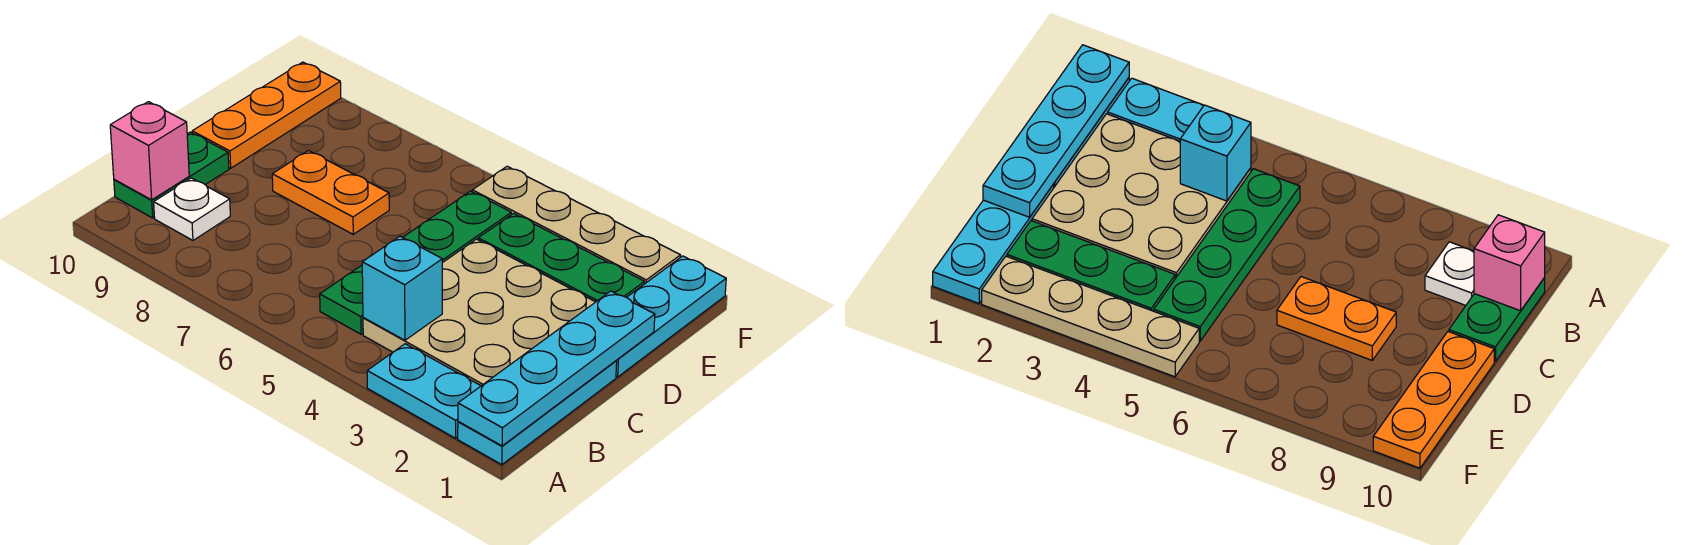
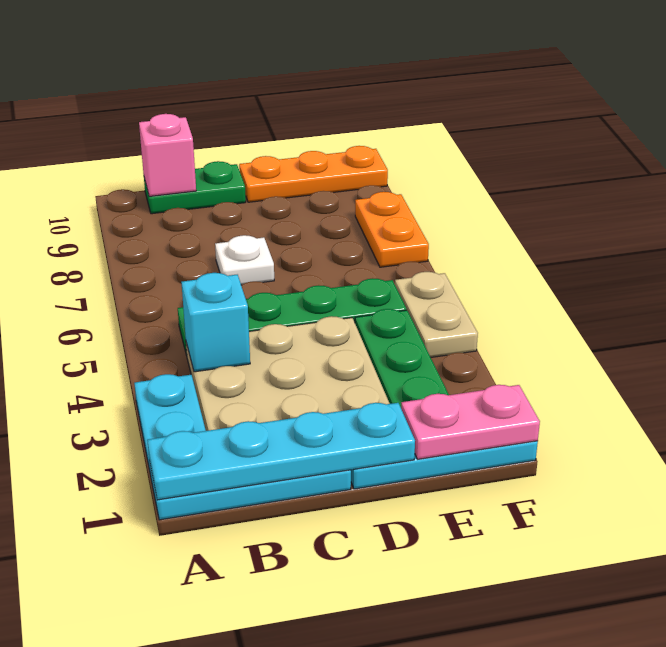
white 1x1 plate [154,178,230,240] -> white 1x1 plate moved to [215,235,274,285]
orange 1x2 plate [272,151,389,234] -> orange 1x2 plate moved to [355,192,429,267]
none -> pink 1x2 plate [401,385,540,459]
tan 1x4 plate [472,166,681,284] -> tan 1x2 plate [395,272,478,357]

